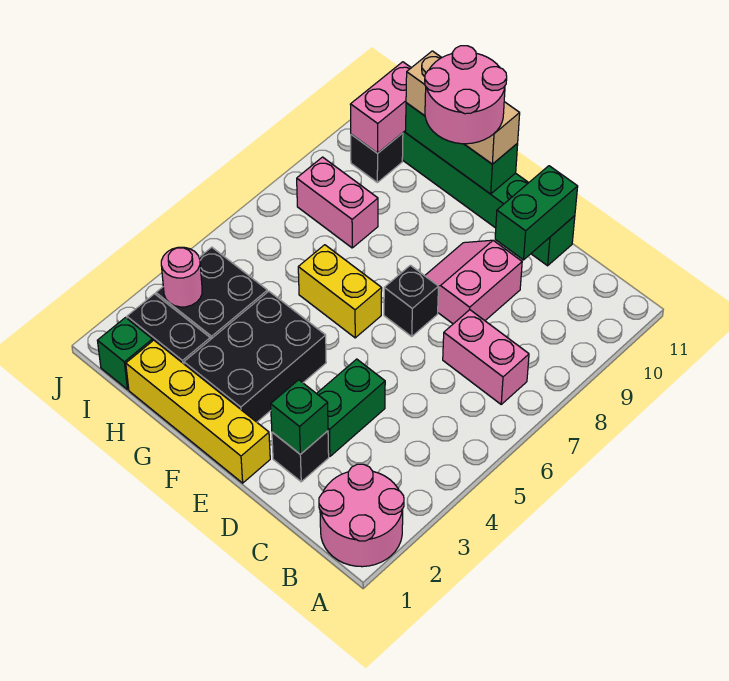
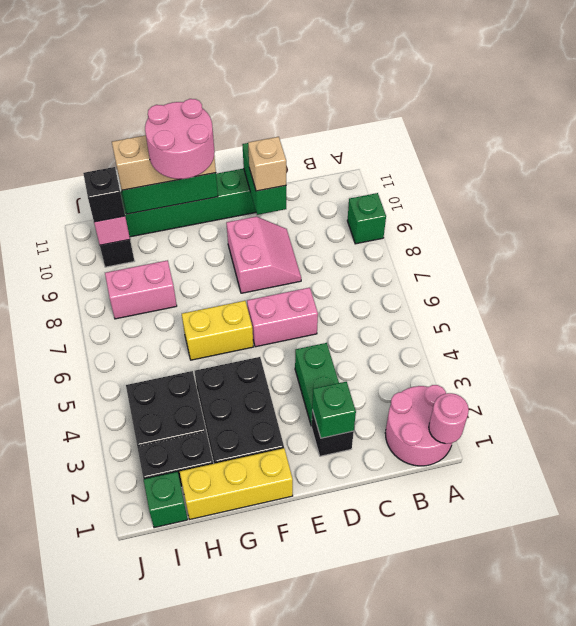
none -> green 1x1 brick [347,193,386,244]
pink 1x2 brick [443,310,529,404] -> pink 1x2 brick moved to [247,288,318,347]
pink 2x2 slope [425,240,522,324] -> pink 2x2 slope turned to [226,217,301,293]
none -> tan 1x1 brick [248,137,286,191]
yellow 1x4 brick [126,340,270,483] -> yellow 1x3 brick [180,448,293,519]
black 1x1 brick [384,265,438,336] -> black 1x1 brick moved to [83,167,125,222]
pink 1x1 round brick [161,247,202,307] -> pink 1x1 round brick moved to [429,393,469,444]

